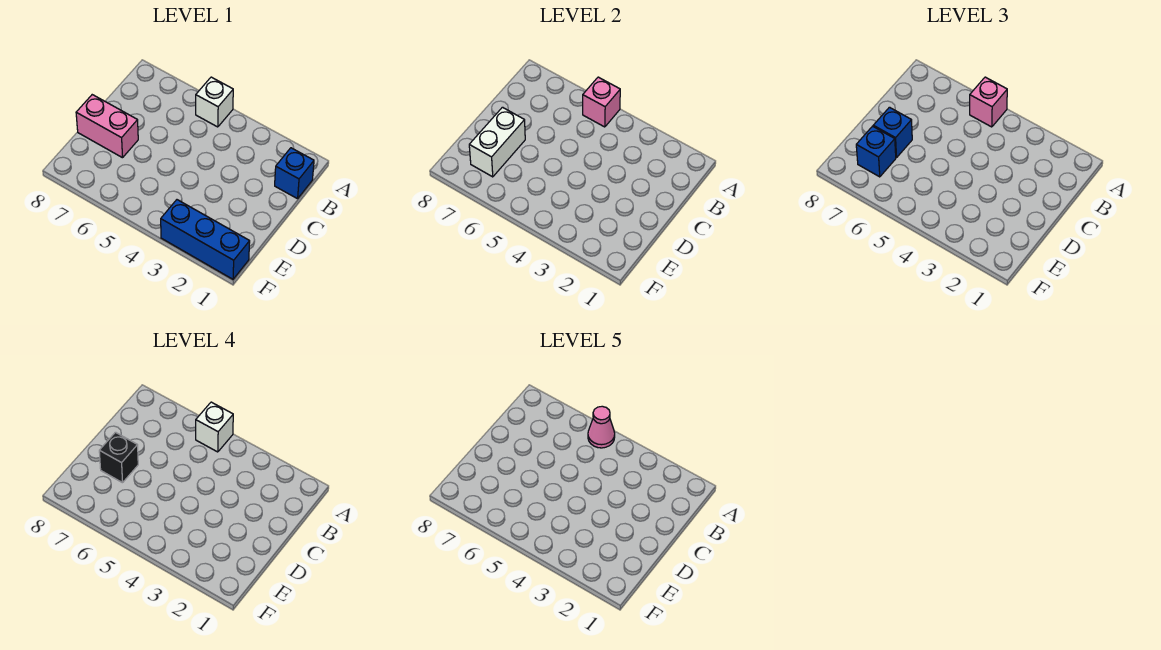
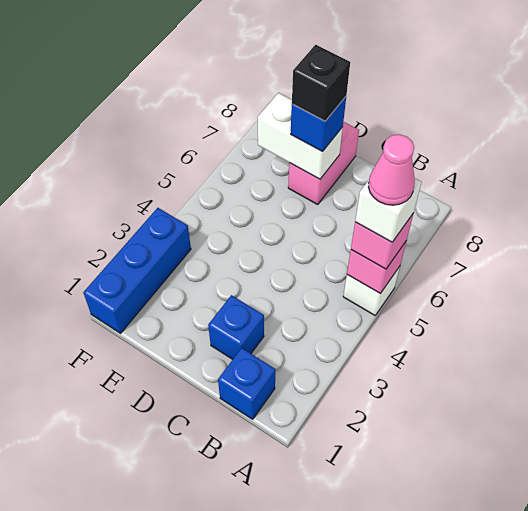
blue 1x1 brick [856,126,896,177] -> blue 1x1 brick moved to [208,295,264,359]

